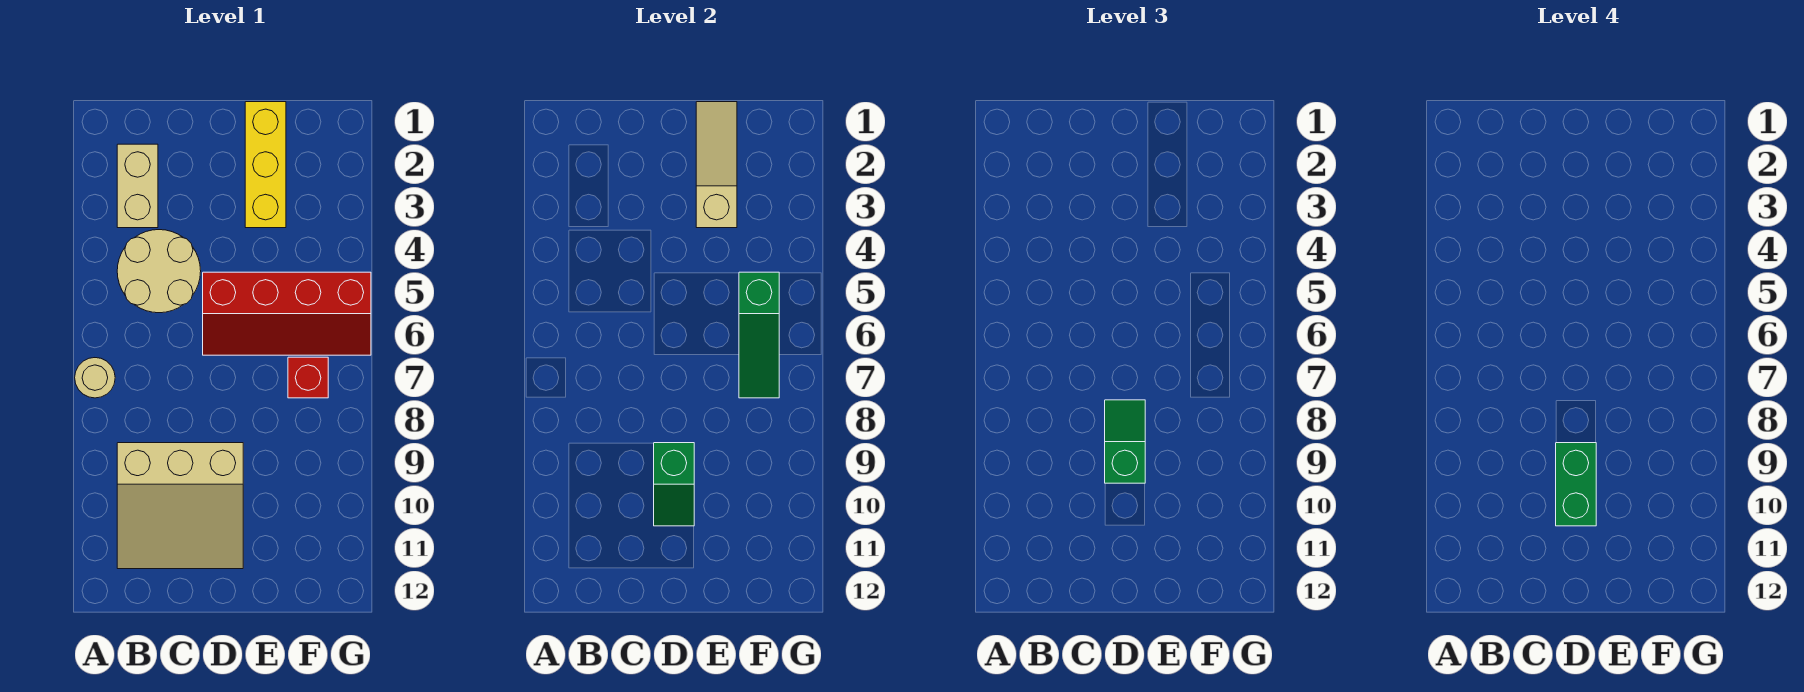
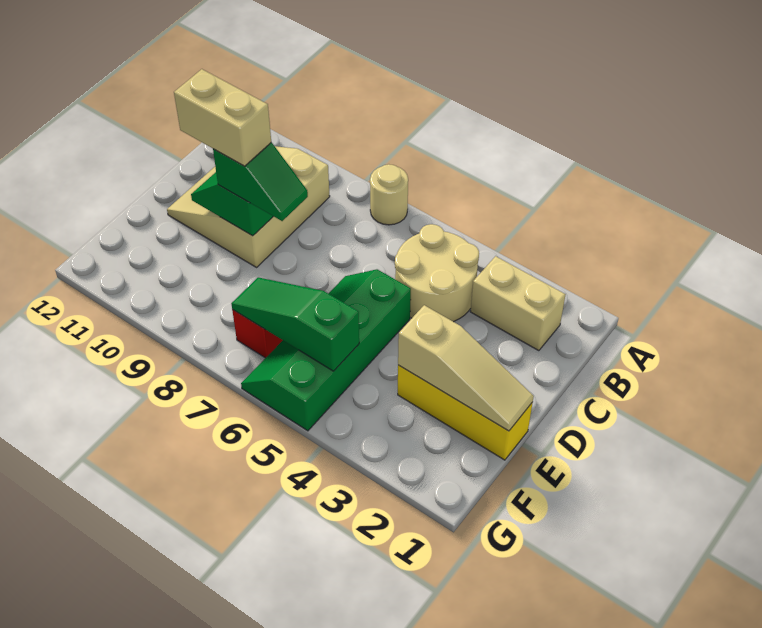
red 2x4 slope [203,272,371,355] -> green 2x4 slope [241,269,411,431]
green 1x2 brick [1556,443,1596,526] -> tan 1x2 brick [174,69,271,166]

